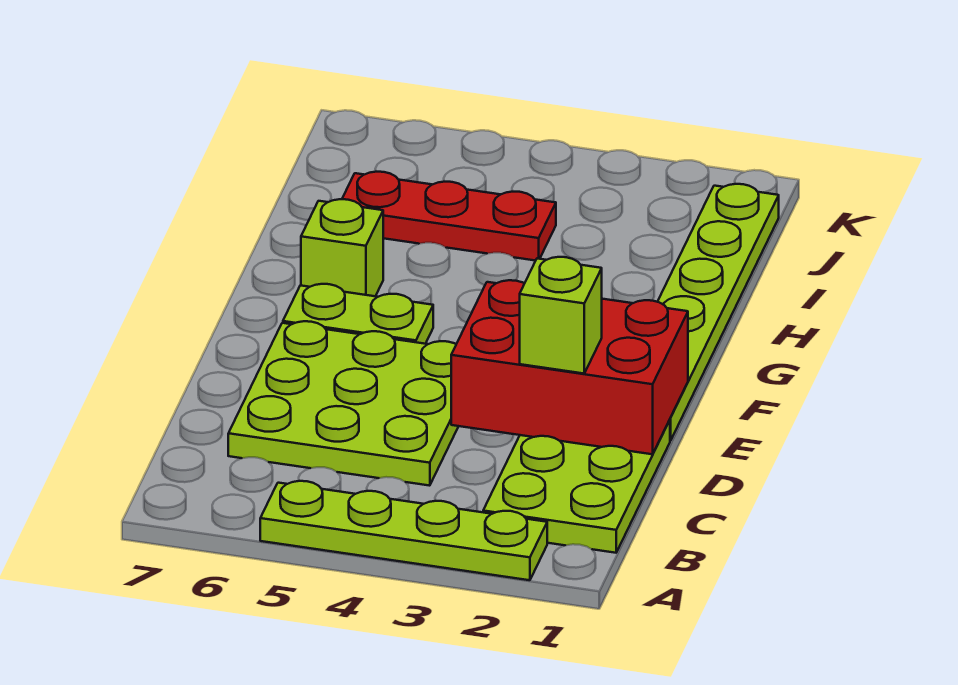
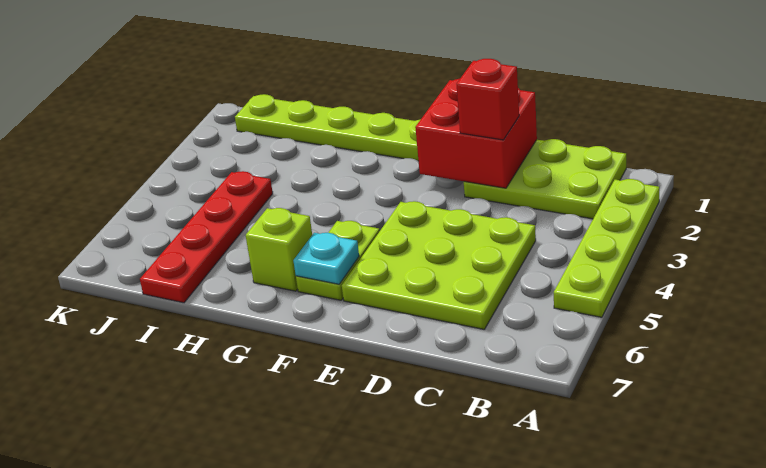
red 2x3 brick [451,280,688,454] -> red 2x2 brick [415,79,537,188]
lime 1x1 brick [520,257,602,374] -> red 1x1 brick [457,59,519,140]
none -> cyan 1x1 plate [293,233,359,284]
red 1x3 plate [342,172,556,261] -> red 1x4 plate [140,171,273,303]

